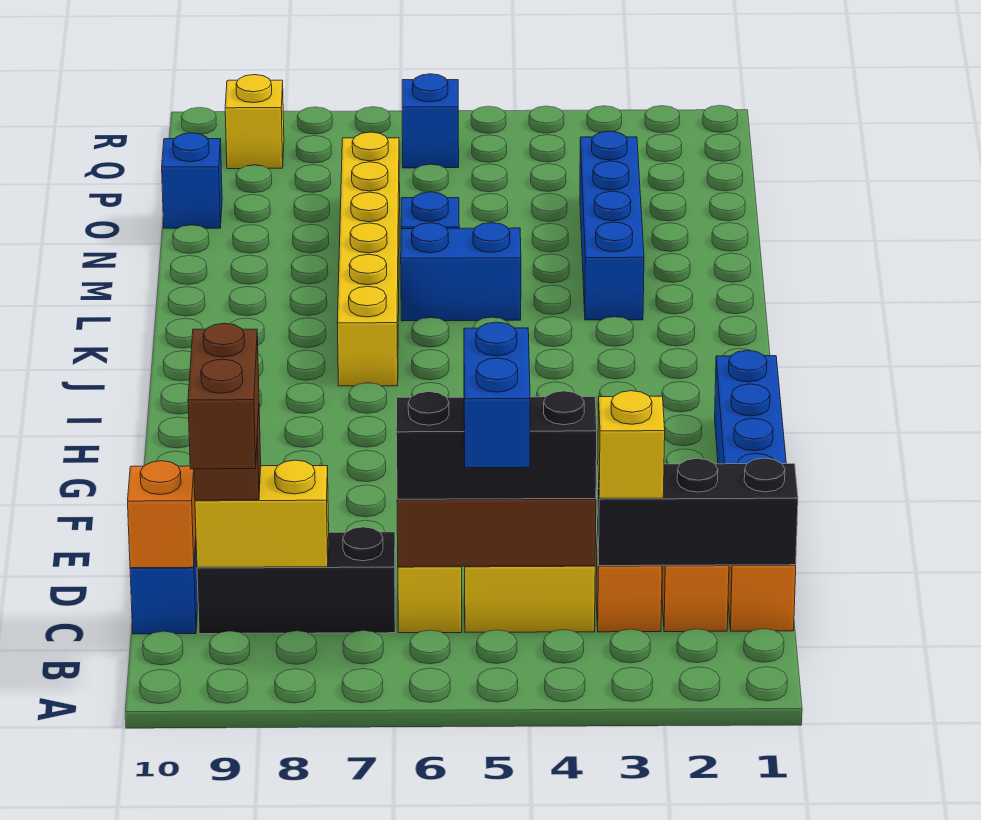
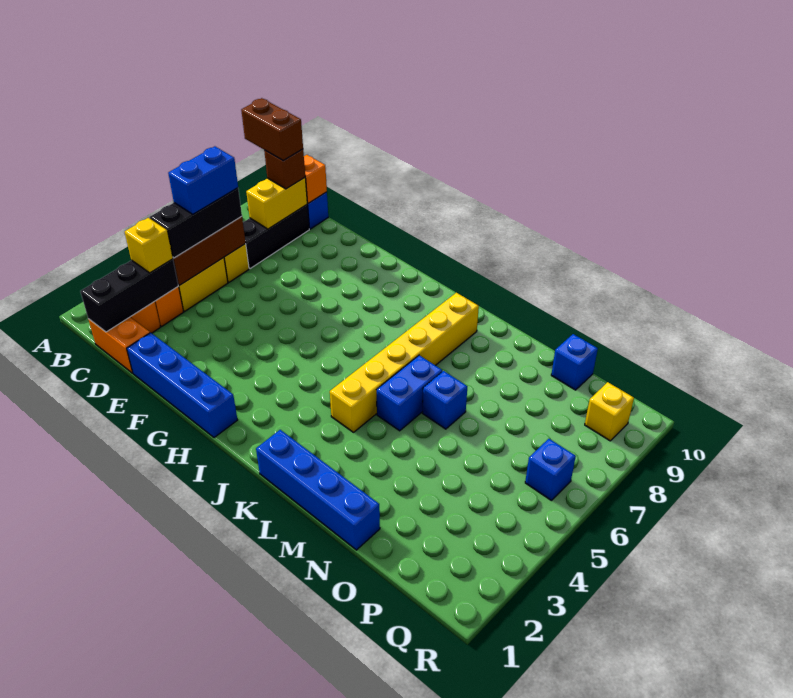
blue 1x2 brick [464,322,530,468] -> blue 1x2 brick turned to [168,146,238,214]
yellow 1x6 brick [337,132,400,386] -> yellow 1x6 brick turned to [330,293,479,432]
blue 1x4 brick [580,131,644,320] -> blue 1x4 brick moved to [256,430,380,550]

